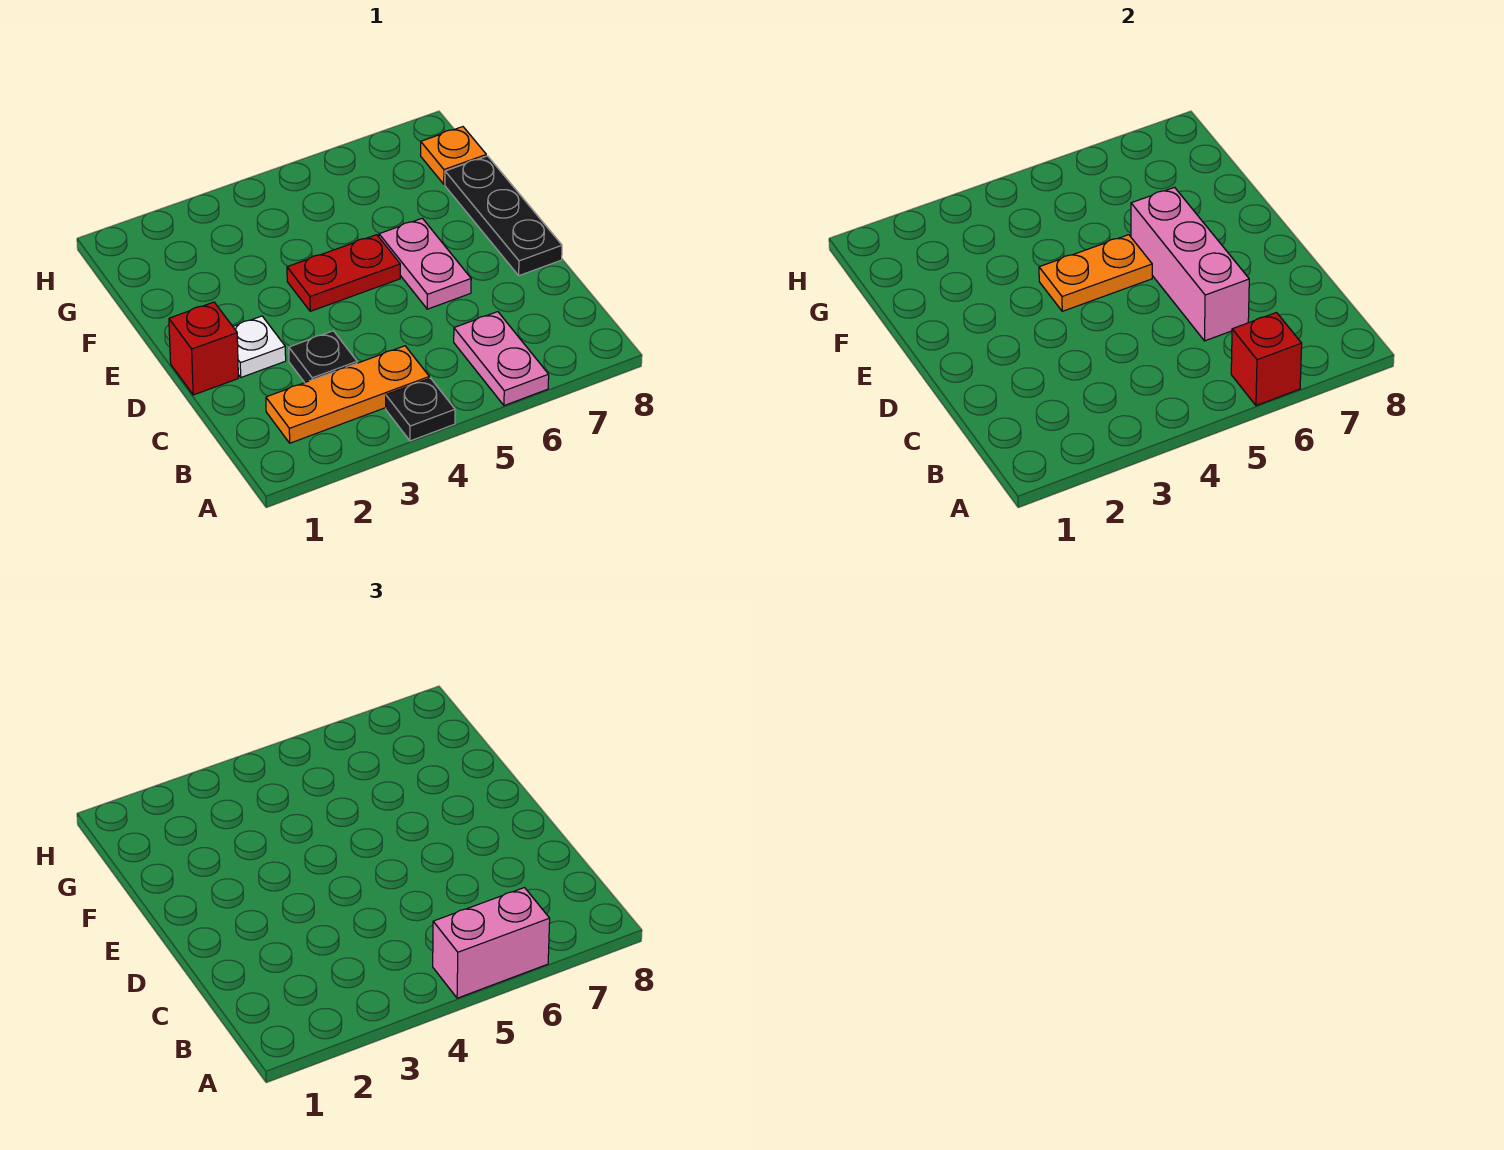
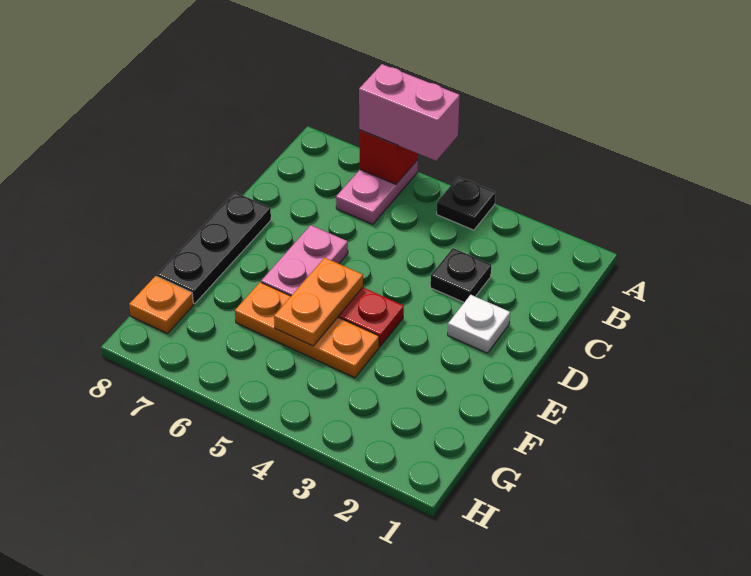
orange 1x3 plate [266,346,429,443] -> orange 1x3 plate moved to [235,282,379,378]
pink 1x3 brick [1131,187,1249,341] -> none
red 1x1 brick [169,302,238,395] -> none
orange 1x2 plate [1039,235,1152,311] -> orange 1x2 plate turned to [274,258,363,346]

